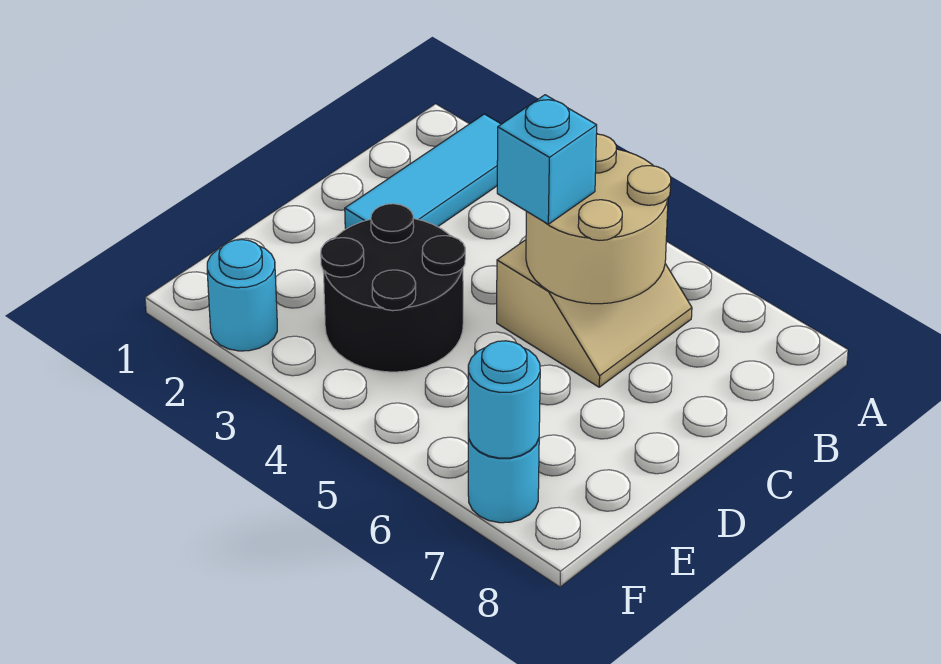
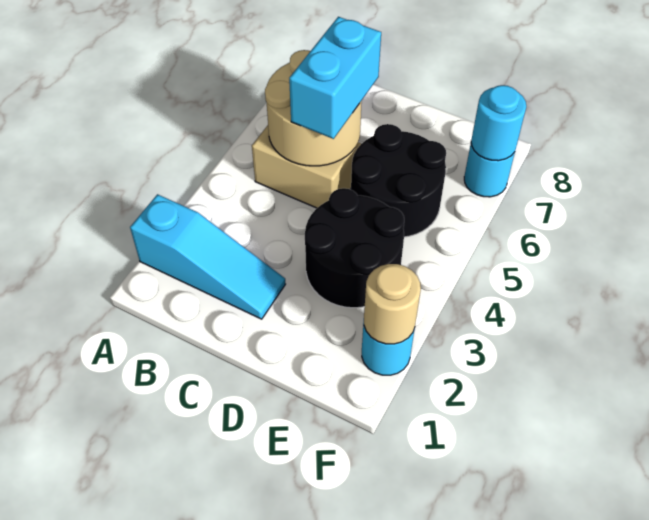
cyan 1x3 tile [345,114,501,229] -> cyan 1x3 slope [130,194,285,319]
cyan 1x1 brick [497,95,597,224] -> cyan 1x2 brick [289,17,381,139]
none -> black 2x2 round brick [351,124,446,237]
none -> tan 1x1 round brick [364,264,421,344]

